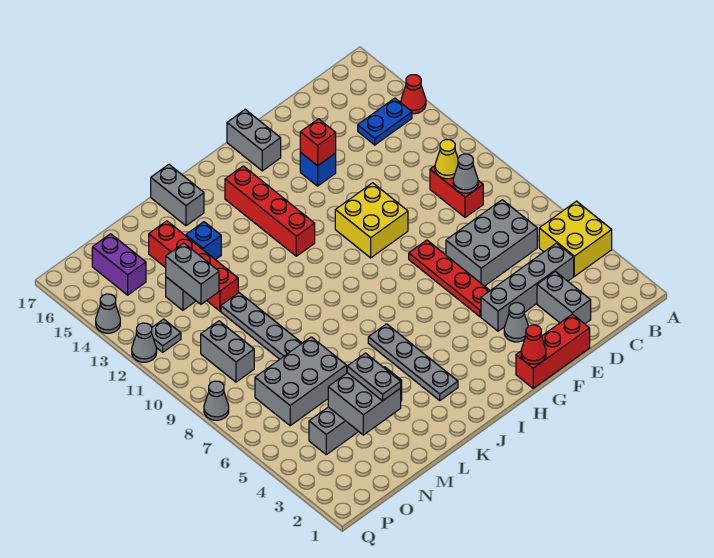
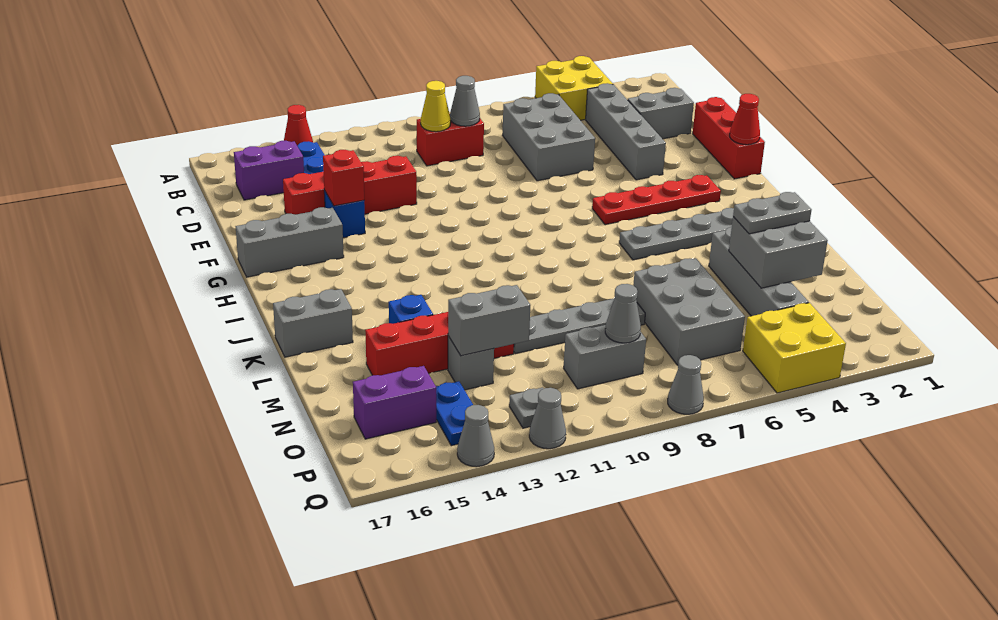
none -> purple 1x2 brick [234,141,304,200]
grey 1x1 cone [504,303,528,342] -> grey 1x1 cone moved to [605,284,641,343]
red 1x4 plate [409,240,490,317] -> red 1x4 plate moved to [592,175,721,225]
yellow 2x2 brick [335,183,408,258] -> yellow 2x2 brick moved to [743,303,846,393]
grey 1x2 brick [227,110,281,171] -> grey 1x3 brick [235,207,344,277]
red 1x4 brick [225,166,315,256] -> red 1x4 brick moved to [283,156,417,215]
none -> blue 1x2 plate [436,381,473,446]

